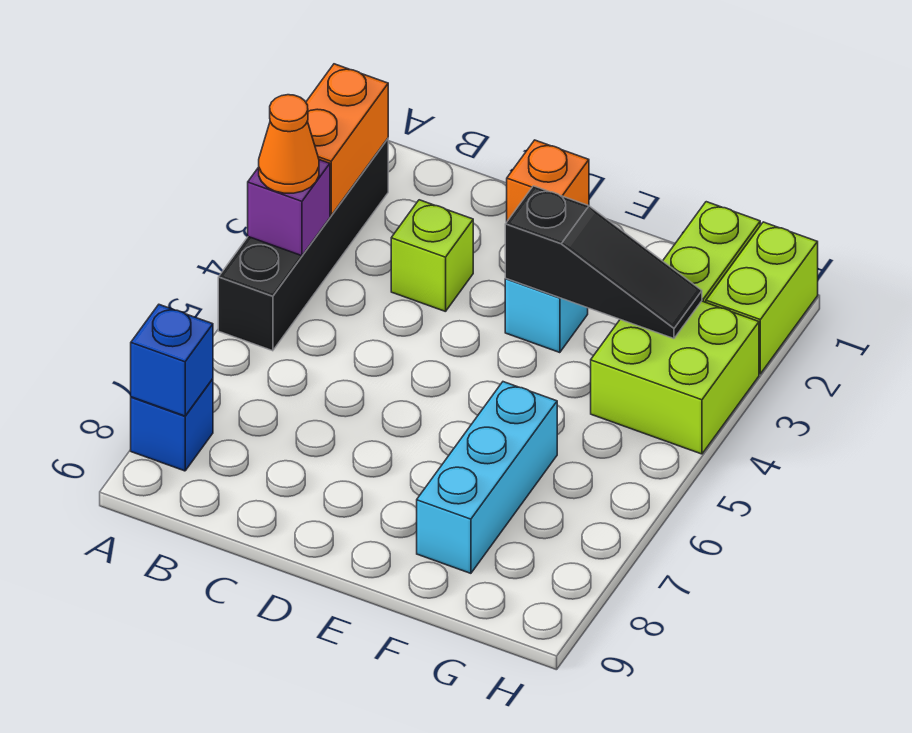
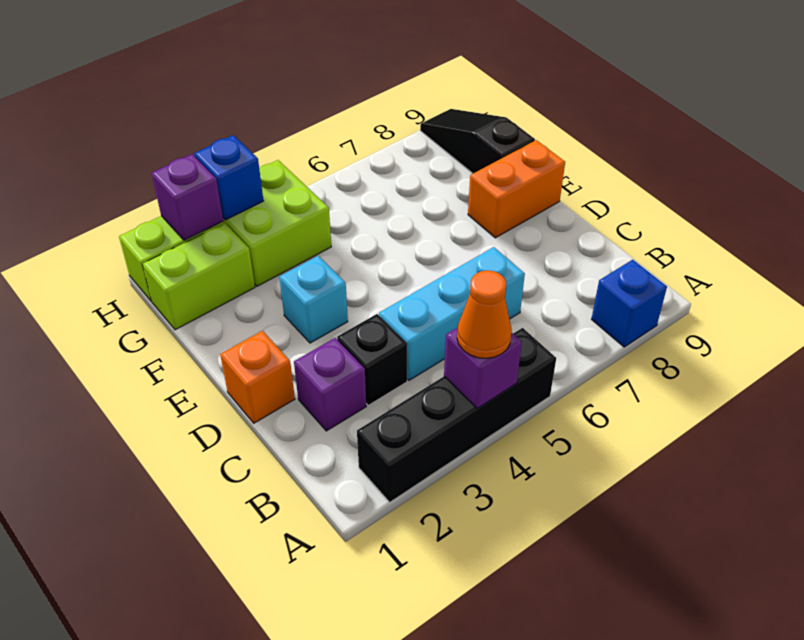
orange 1x2 brick [306,64,388,216] -> orange 1x2 brick moved to [468,140,565,238]
blue 1x1 brick [131,305,213,416] -> blue 1x1 brick moved to [194,135,263,220]
none -> purple 1x1 brick [294,338,366,431]
lime 1x1 brick [391,200,473,312] -> black 1x1 brick [337,314,407,405]
black 1x3 slope [505,186,702,339] -> black 1x3 slope moved to [420,109,535,173]
cyan 1x3 brick [417,382,557,573] -> cyan 1x3 brick moved to [379,247,525,380]
none -> purple 1x1 brick [152,154,223,241]

